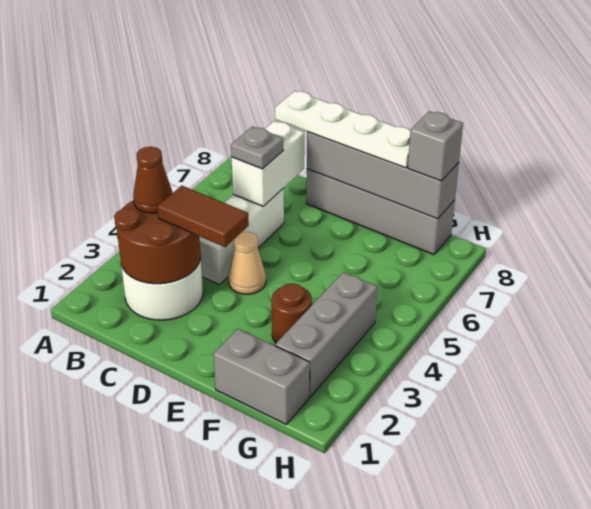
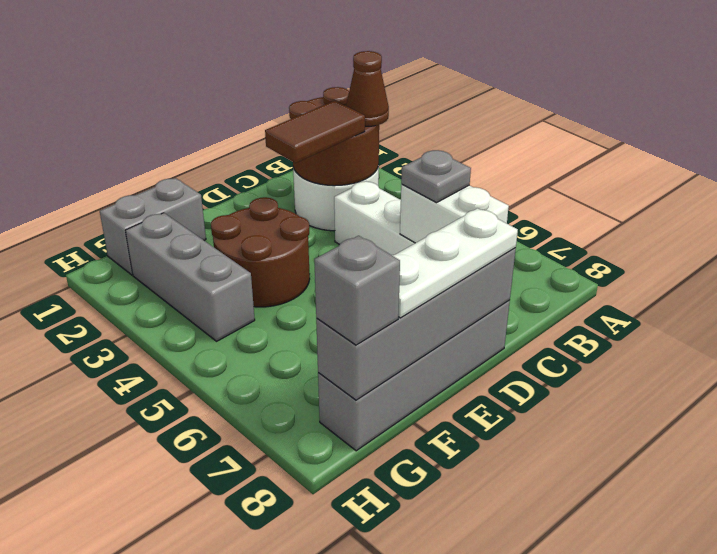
white 1x4 plate [275,91,410,168] -> white 1x3 plate [392,208,518,318]
tan 1x1 cone [228,232,266,294] -> none
brown 1x1 round brick [271,283,312,343] -> brown 2x2 round brick [211,197,310,307]

